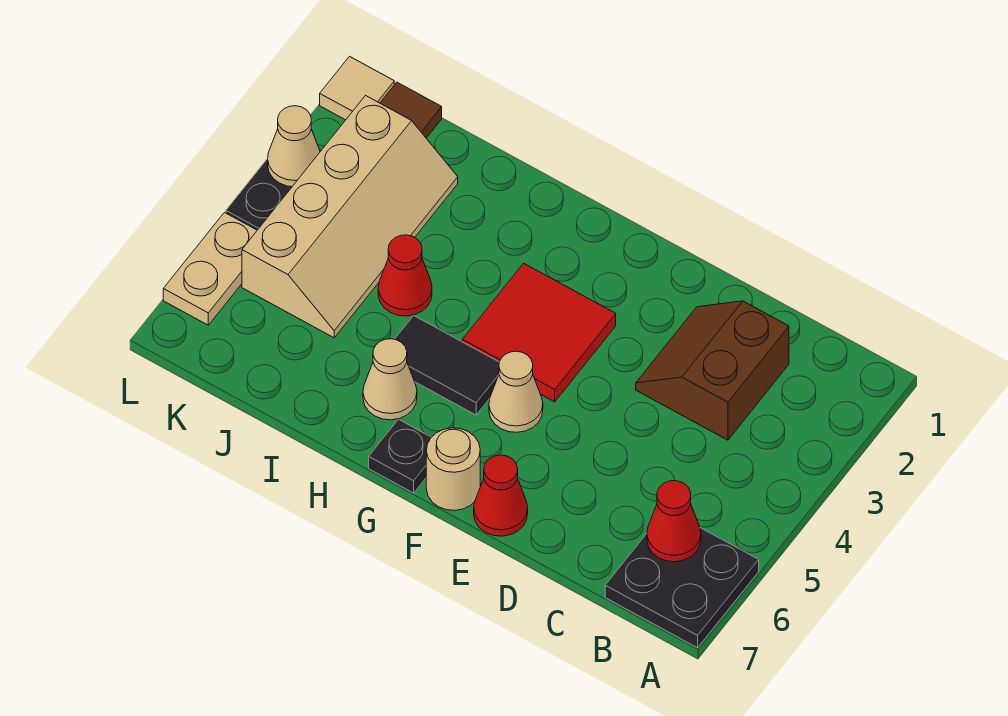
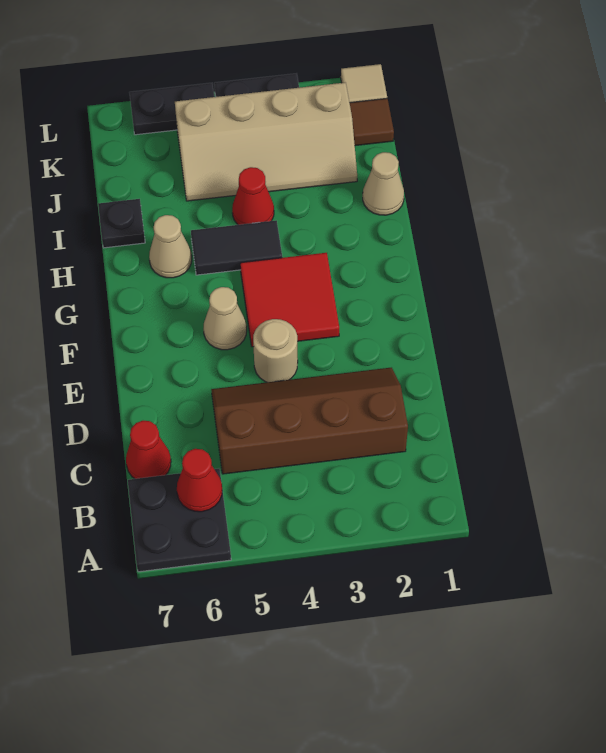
brown 2x2 slope [636,301,789,440] -> brown 2x4 slope [211,368,408,474]
red 1x1 cone [474,455,528,536] -> red 1x1 cone moved to [126,421,171,479]
tan 1x1 round brick [426,428,480,510] -> tan 1x1 round brick moved to [253,319,298,382]
black 1x2 tile [395,316,499,415] -> black 1x2 tile turned to [191,220,282,275]
black 1x1 plate [369,419,431,493] -> black 1x1 plate moved to [98,199,145,248]
tan 1x1 cone [268,106,320,187] -> tan 1x1 cone moved to [363,152,404,215]
tan 1x2 plate [163,213,257,325] -> black 1x2 plate [129,83,214,135]

